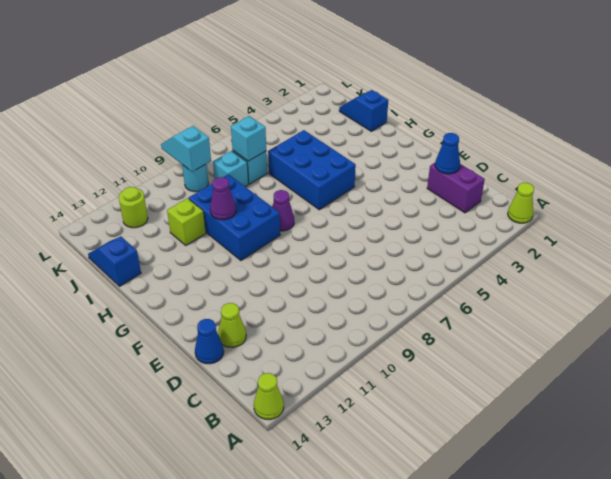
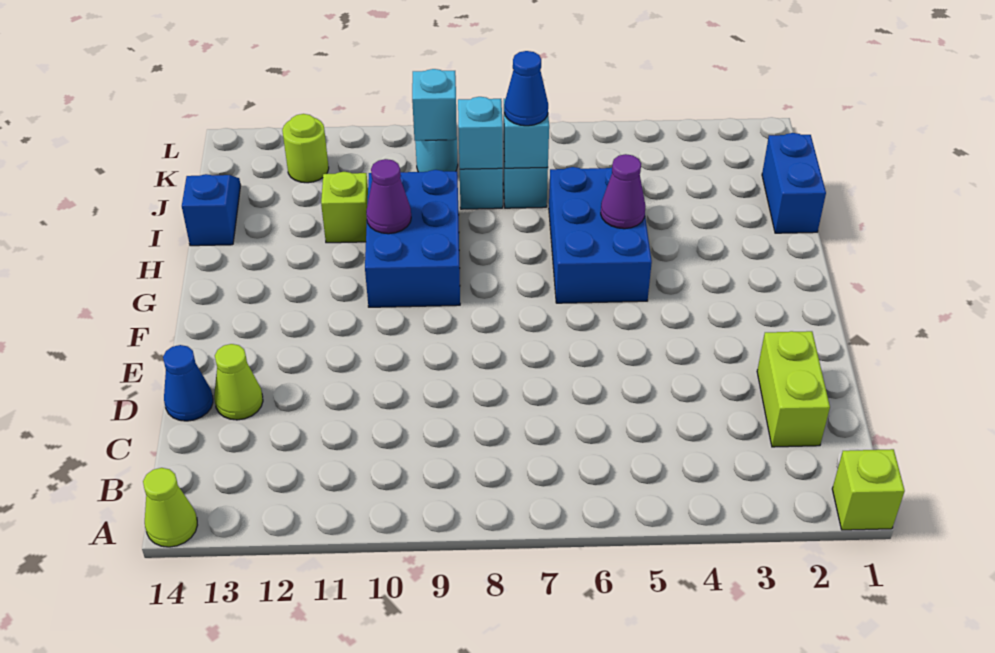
lime 1x1 cone [508,183,534,223] -> lime 1x1 brick [832,449,905,530]
purple 1x2 brick [427,163,485,213] -> lime 1x2 brick [757,331,830,447]
blue 1x1 cone [435,133,460,174] -> blue 1x1 cone moved to [504,51,548,126]
purple 1x1 cone [272,190,294,231] -> purple 1x1 cone moved to [601,154,646,229]
blue 1x2 slope [339,90,388,131] -> blue 1x2 brick [762,133,826,233]
none -> cyan 1x1 brick [458,97,503,169]

